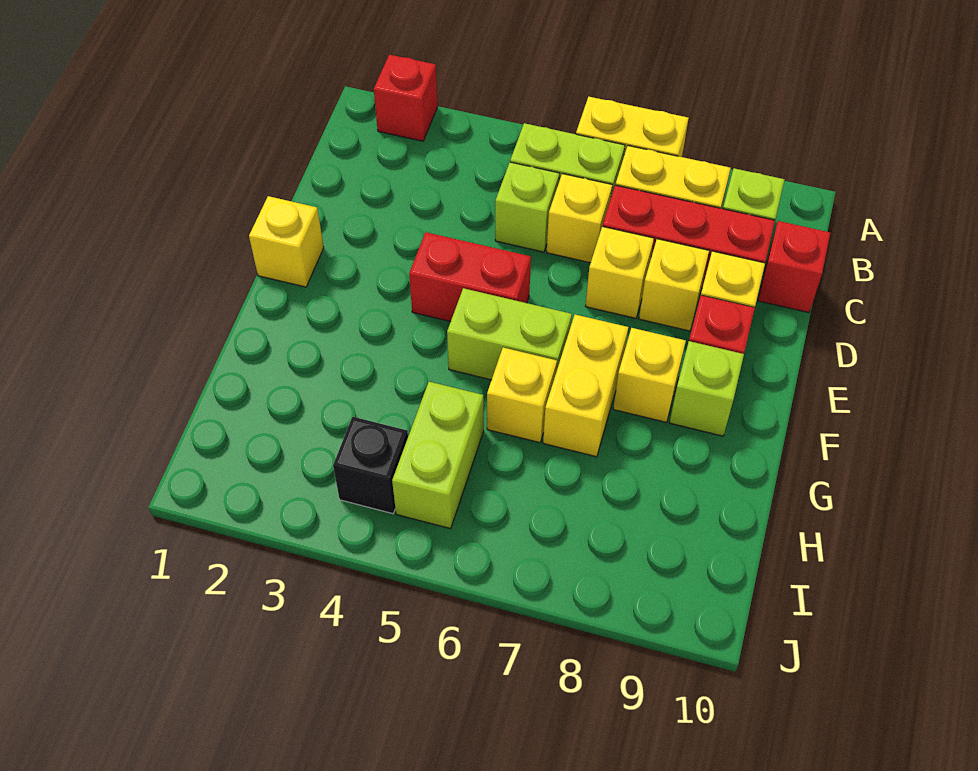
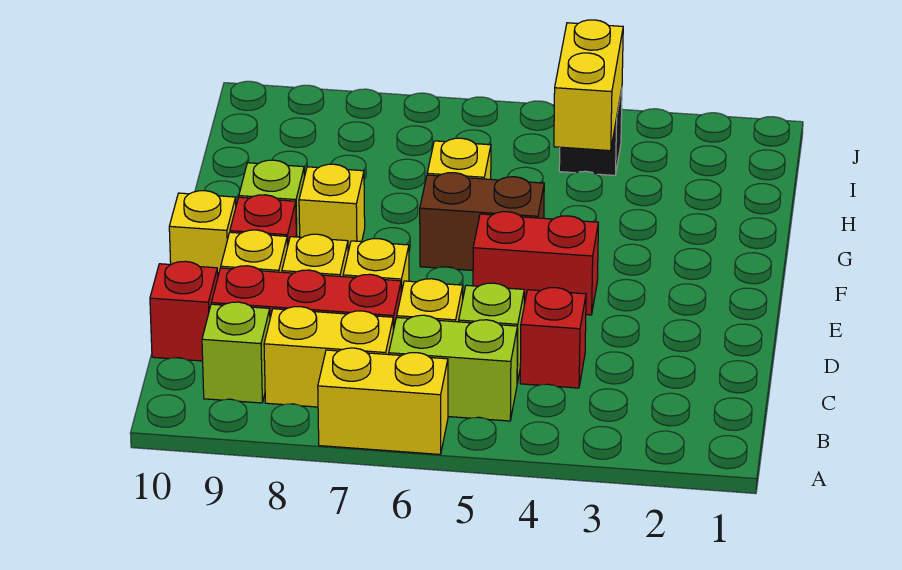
red 1x1 brick [374,55,438,141] -> red 1x1 brick moved to [520,288,586,388]
yellow 1x1 brick [249,196,324,287] -> yellow 1x1 brick moved to [169,191,236,275]
lime 1x2 brick [447,288,572,380] -> brown 1x2 brick [420,173,544,270]
yellow 1x2 brick [543,315,628,457] -> yellow 1x2 brick moved to [554,20,623,151]
lime 1x2 brick [392,382,484,529] -> none

